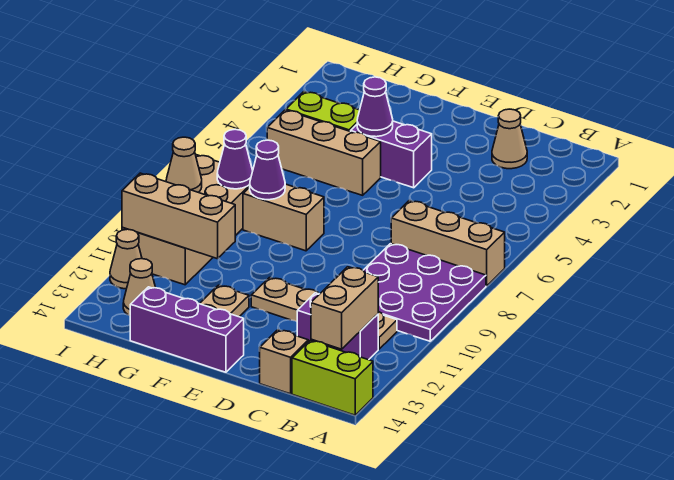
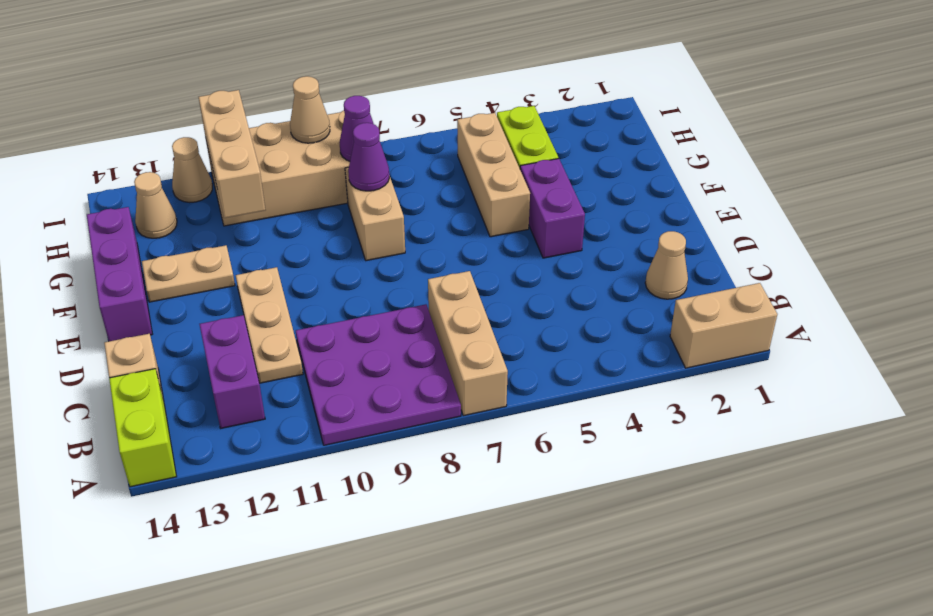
tan 1x4 plate [251,278,397,349] -> tan 1x3 plate [236,267,303,383]
tan 1x2 brick [311,267,378,349] -> tan 1x2 brick moved to [670,283,777,368]
purple 1x1 cone [357,77,393,137] -> none

